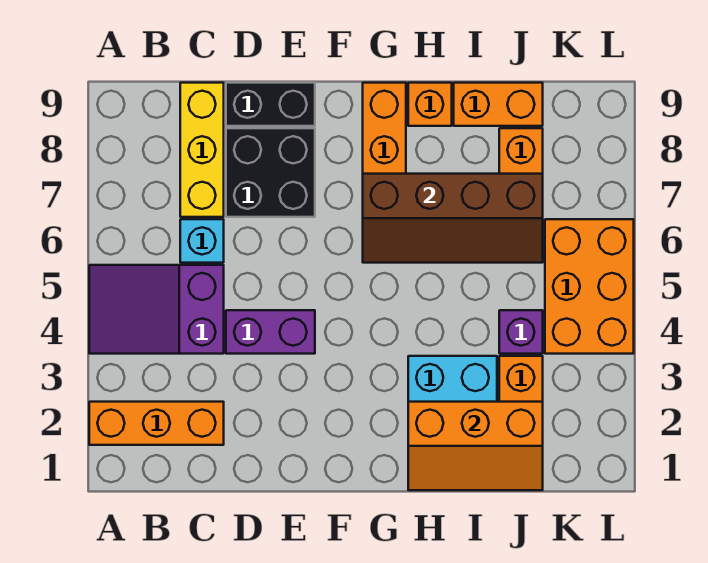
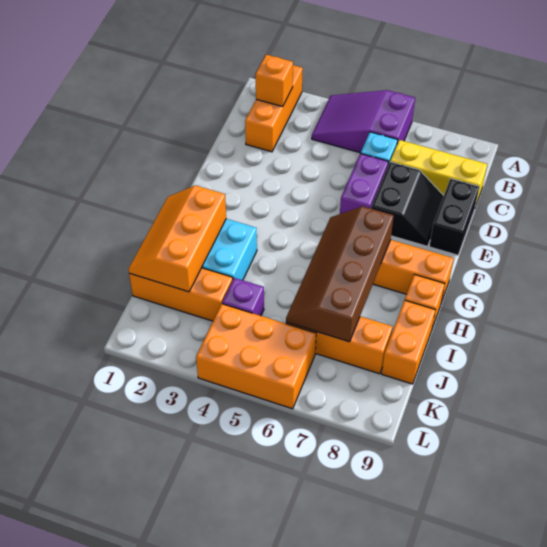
purple 2x3 slope [89,265,224,354] -> purple 2x3 slope turned to [312,90,415,153]
none -> orange 1x1 brick [256,55,293,107]
purple 1x2 brick [226,310,315,354] -> purple 1x2 brick moved to [340,153,388,214]
black 2x2 brick [226,128,315,217] -> black 2x2 slope [371,162,444,246]

